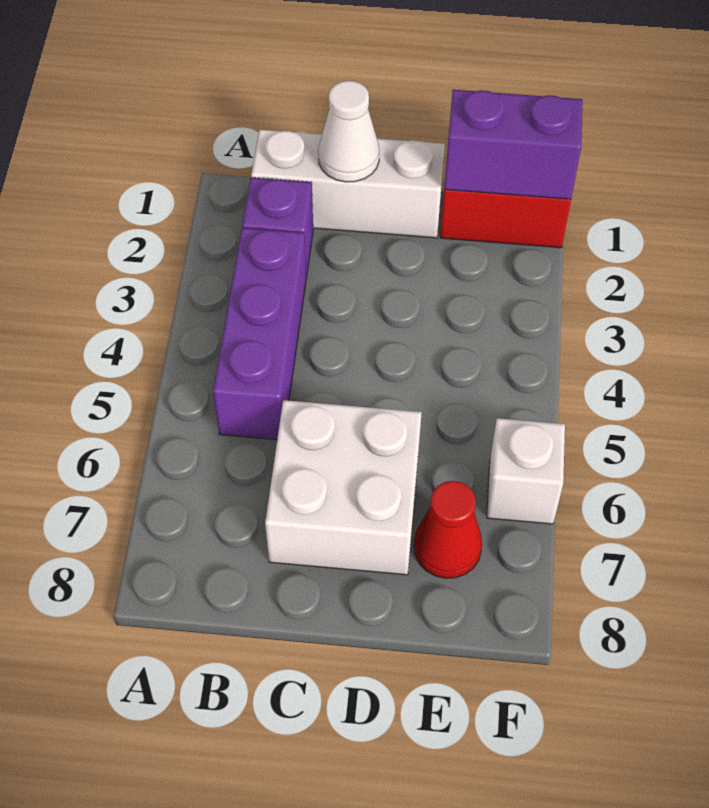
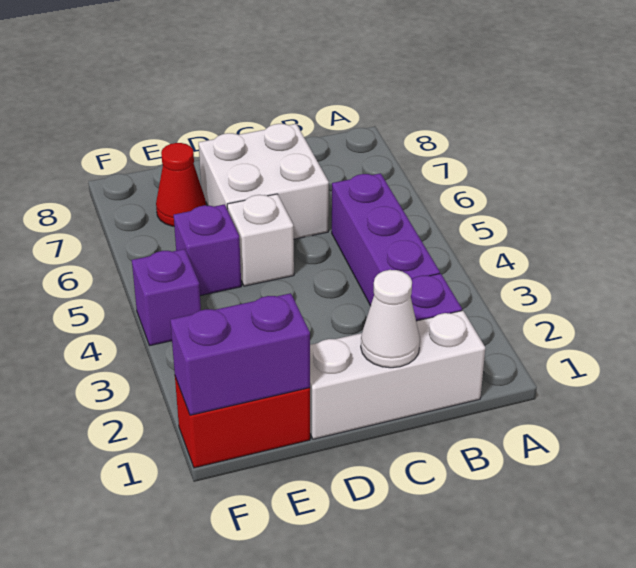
none -> purple 1x1 brick [174,204,241,296]
none -> purple 1x1 brick [132,249,201,346]
white 1x1 brick [487,418,565,524] -> white 1x1 brick moved to [227,194,294,286]

